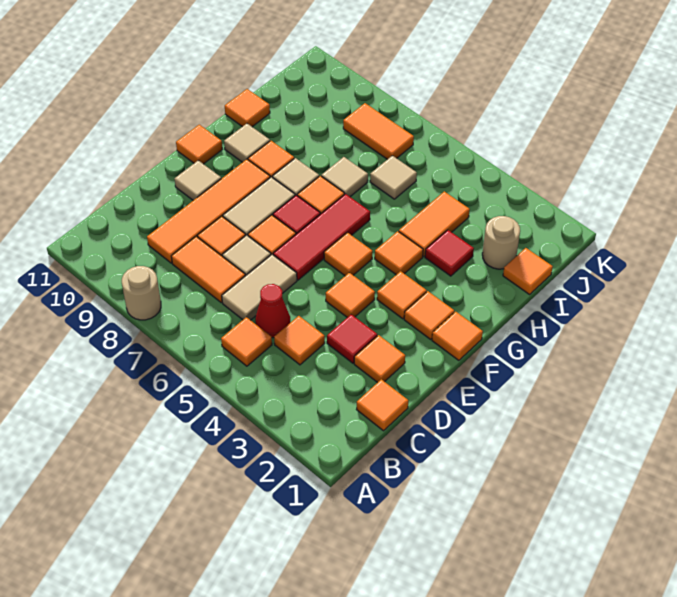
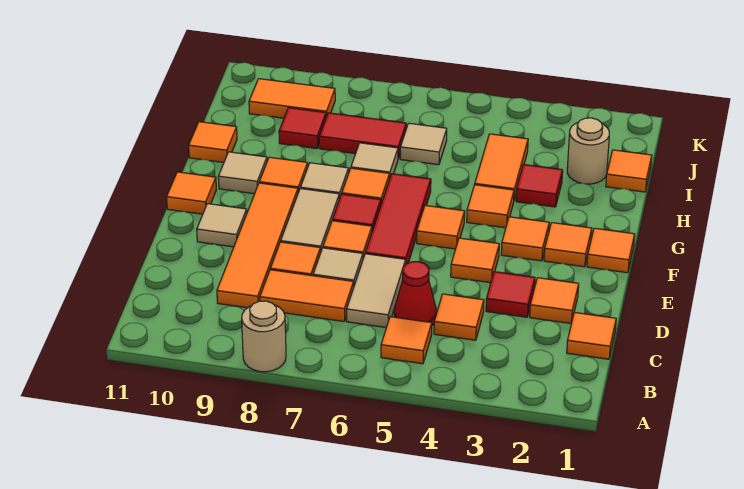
none -> red 1x2 tile [319,113,406,159]
none -> red 1x1 tile [279,108,326,148]
orange 1x2 tile [343,103,414,159] -> orange 1x2 tile moved to [249,79,335,118]

